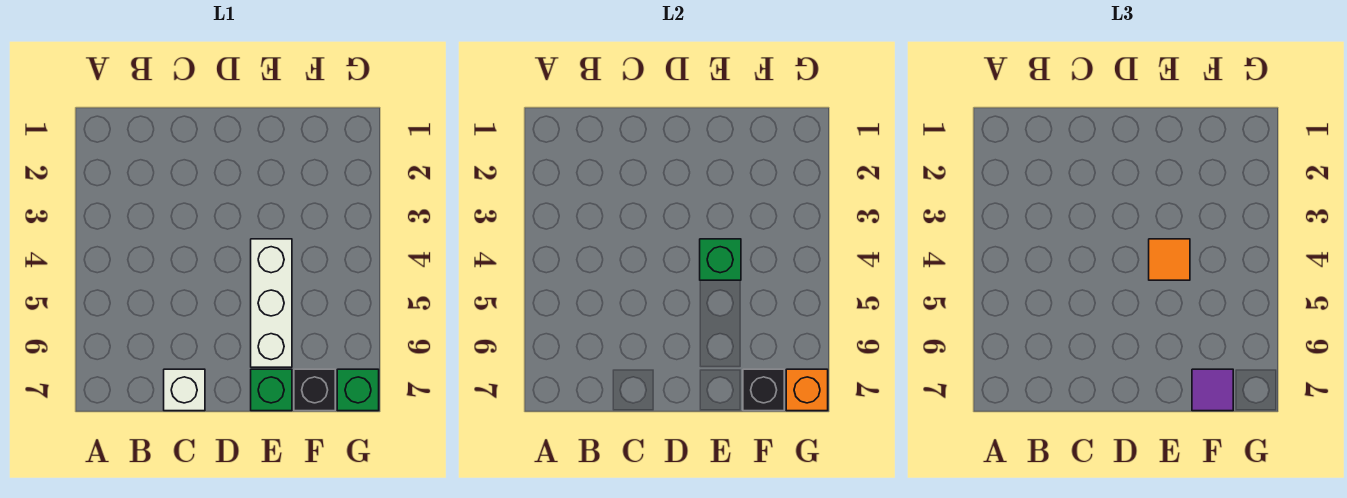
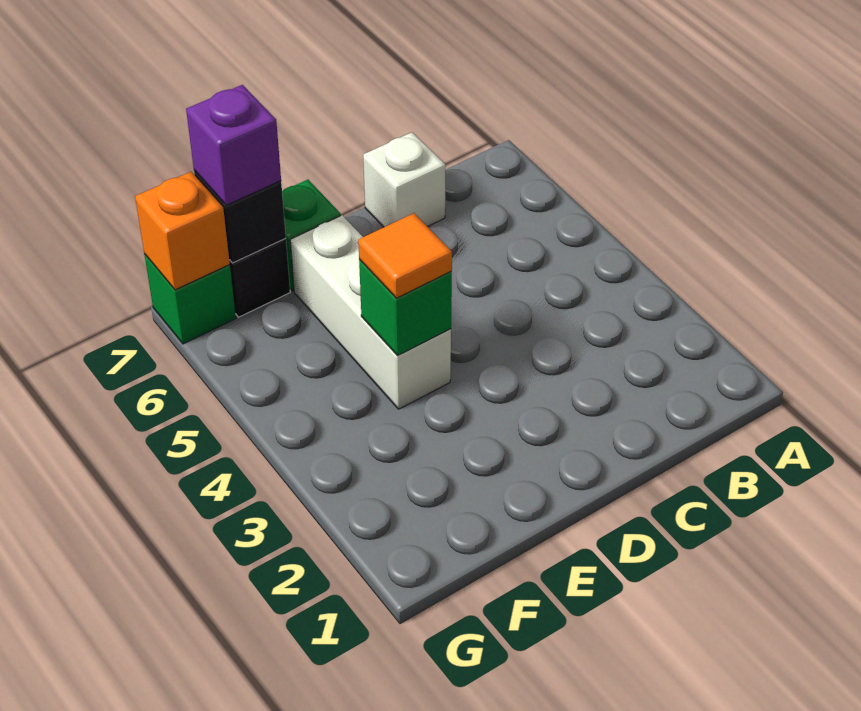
purple 1x1 tile [1192,369,1233,411] -> purple 1x1 brick [186,85,281,205]

